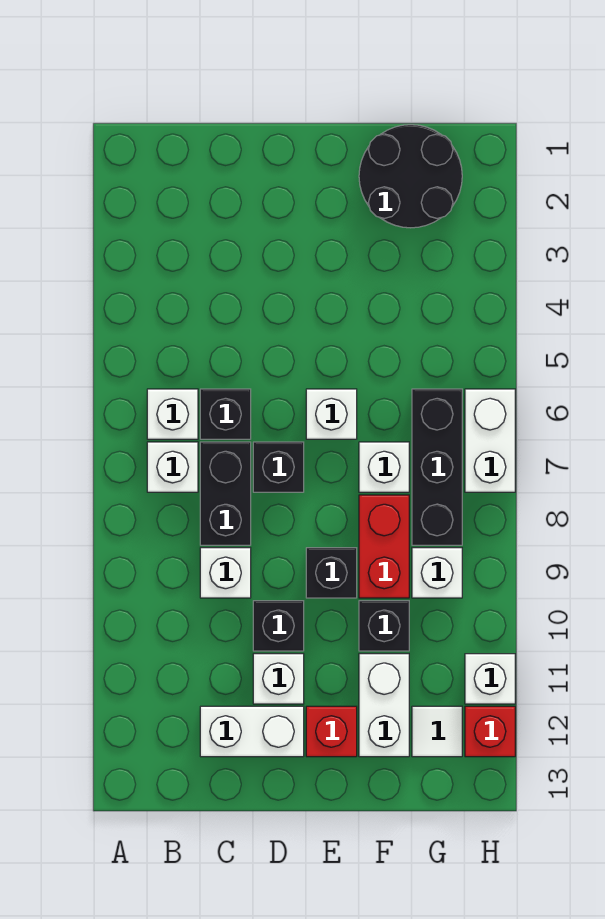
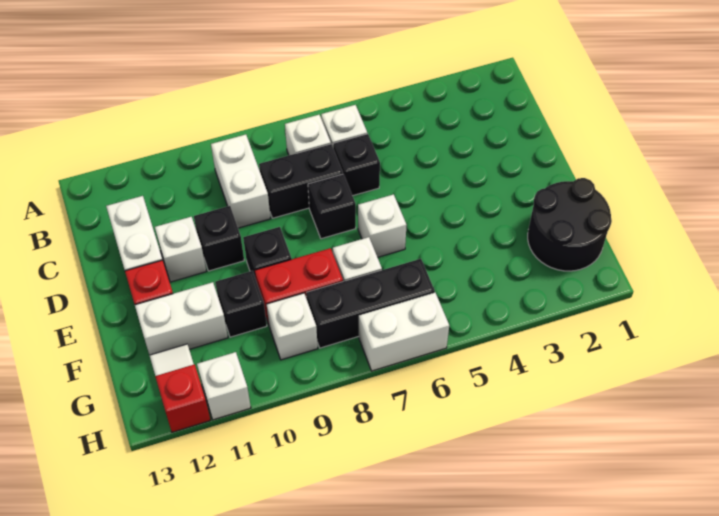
white 1x1 brick [200,548,251,598] -> white 1x2 brick [211,135,271,228]

